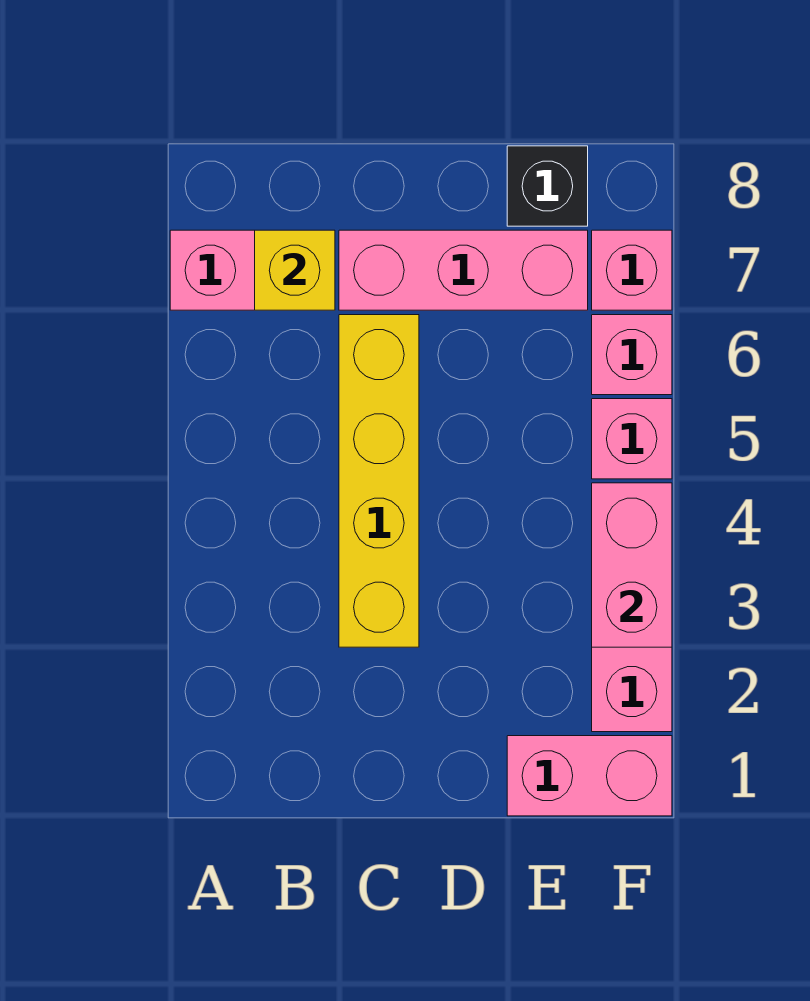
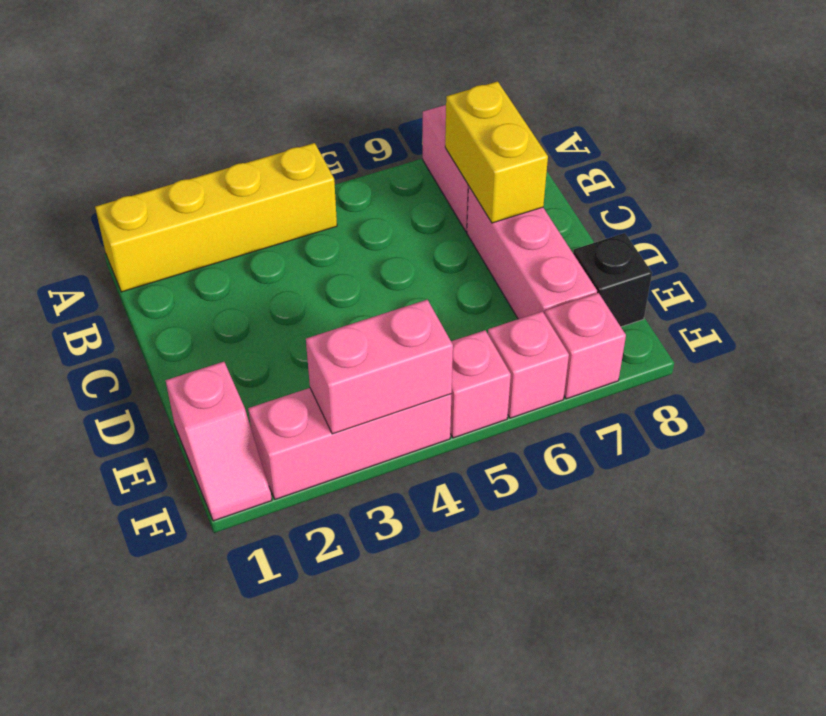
yellow 1x1 brick [255,230,335,310] -> yellow 1x2 brick [445,81,548,223]
yellow 1x4 brick [339,315,419,647] -> yellow 1x4 brick moved to [95,143,337,292]
pink 1x2 brick [507,736,672,816] -> pink 1x2 slope [166,362,272,521]

